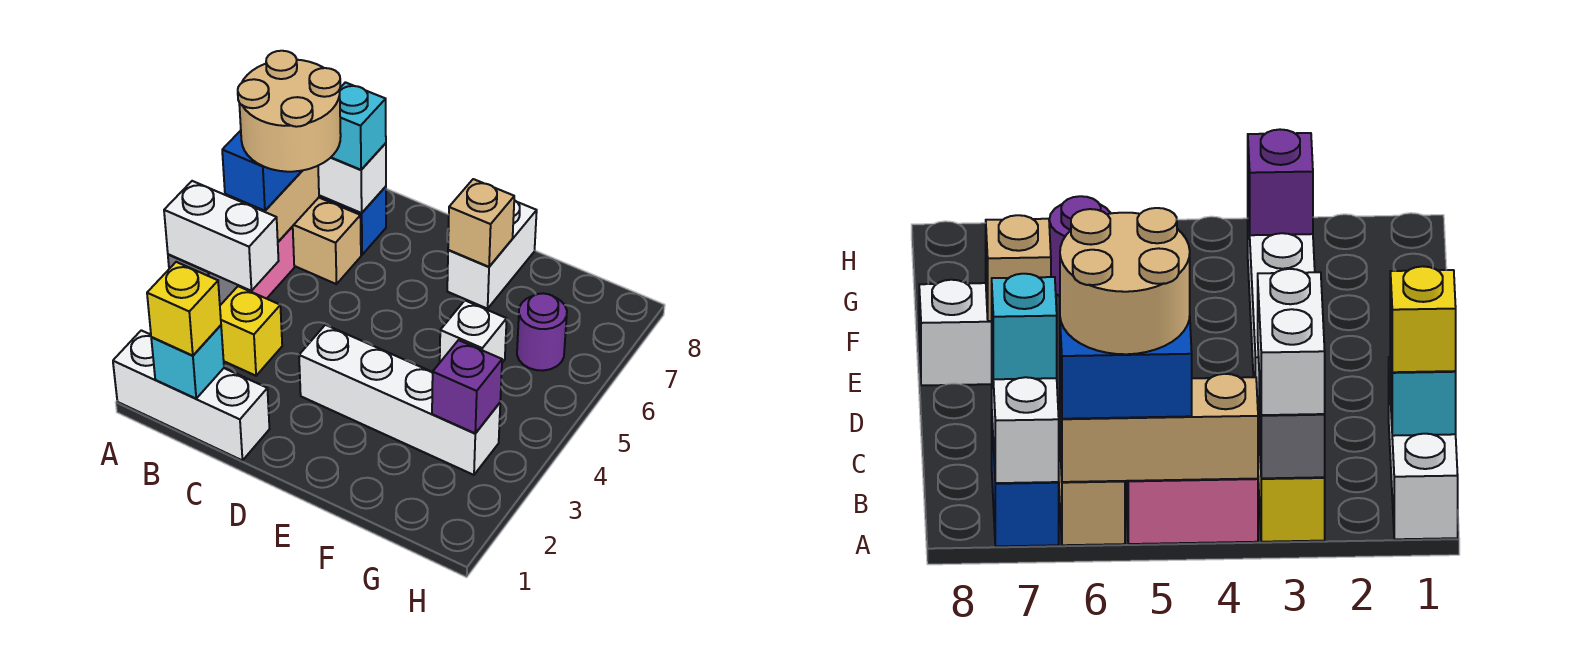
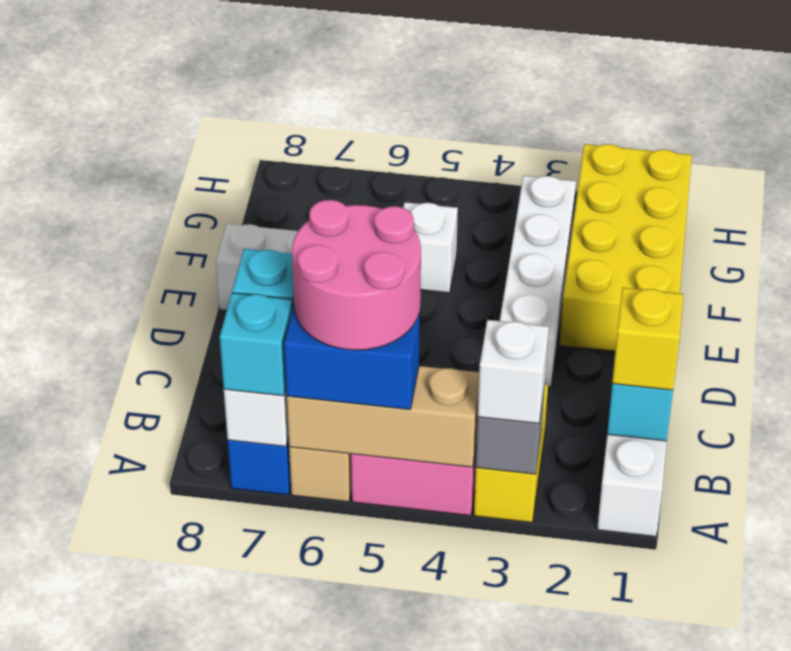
white 1x2 brick [164,181,278,291] -> white 1x1 brick [478,320,549,424]
tan 2x2 round brick [238,51,341,172] -> pink 2x2 round brick [292,200,421,350]
none -> cyan 1x1 brick [220,293,292,396]
none -> yellow 2x4 brick [560,144,692,351]
tan 1x1 brick [448,179,514,267] -> none
purple 1x1 brick [432,340,502,433] -> none
purple 1x1 round brick [517,293,567,371] -> none

